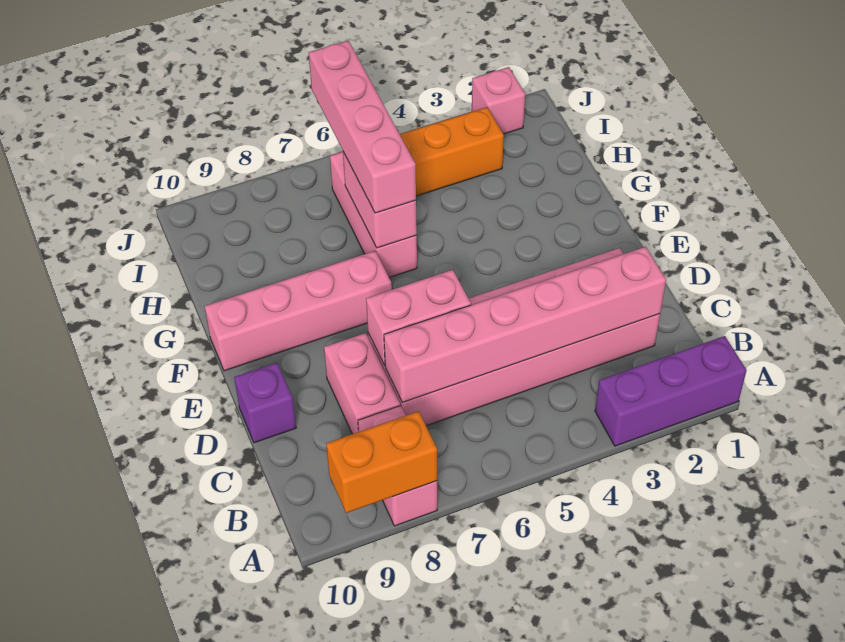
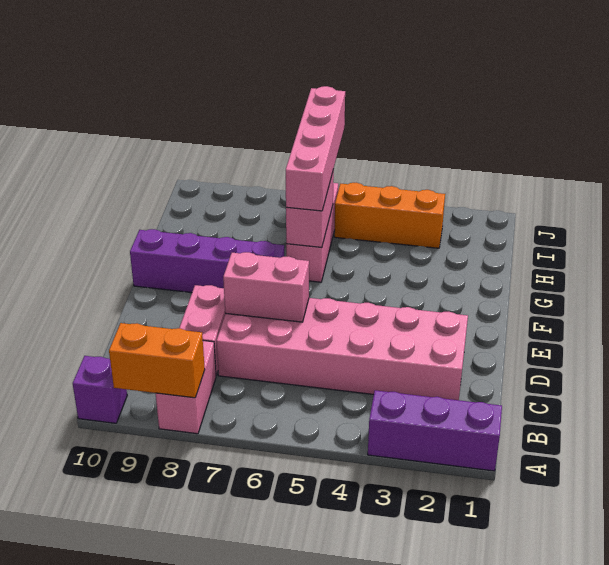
pink 1x6 brick [384,247,666,402] -> none
purple 1x1 brick [234,363,296,443] -> purple 1x1 brick moved to [73,356,127,423]
pink 1x4 brick [205,251,392,371] -> purple 1x4 brick [130,229,284,293]
pink 1x1 brick [472,67,525,134] -> none

